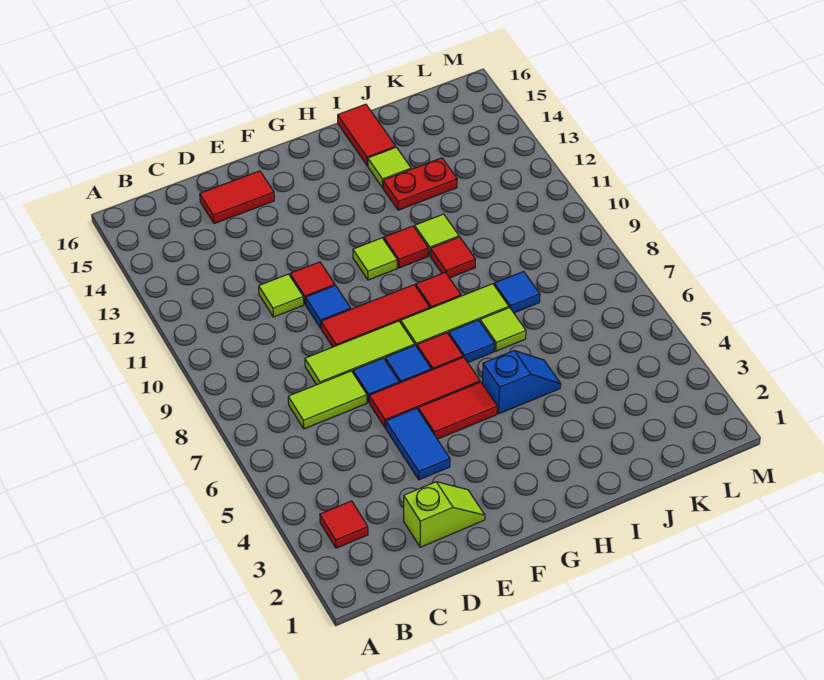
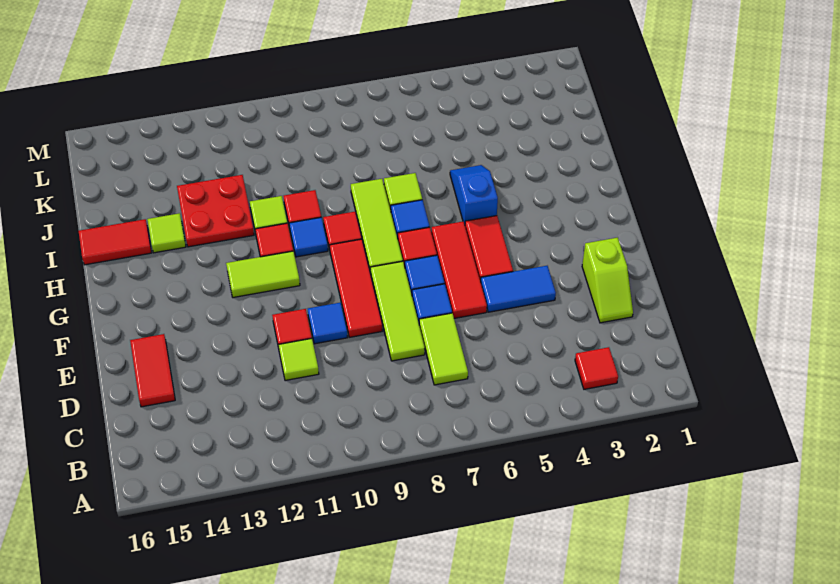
lime 1x2 slope [404,482,485,547] -> lime 1x2 slope turned to [582,237,633,323]
lime 1x1 tile [353,238,397,280] -> lime 1x2 tile [226,251,300,298]
red 1x2 plate [383,158,457,210] -> red 2x2 plate [177,175,254,247]
blue 1x1 tile [494,272,540,313] -> blue 1x1 tile moved to [289,217,328,257]

